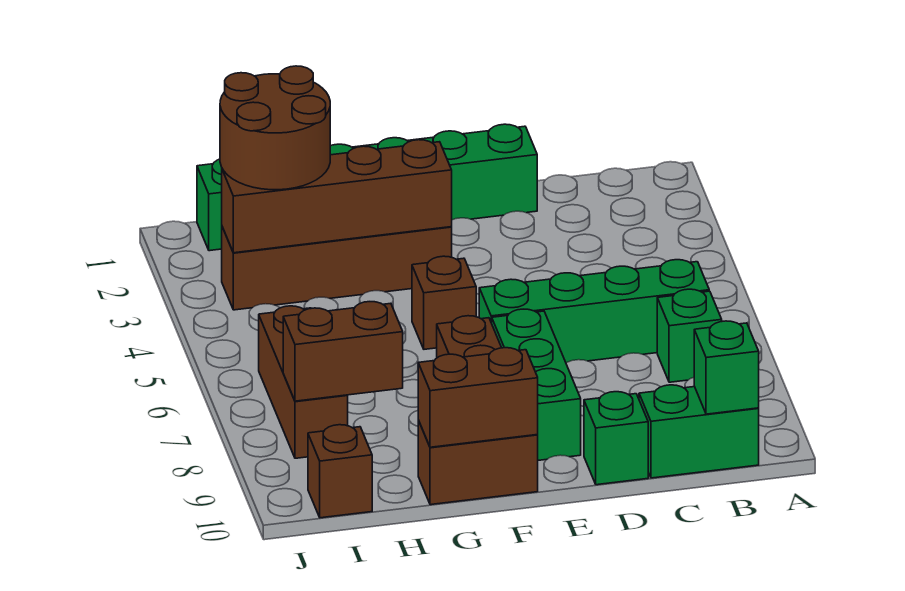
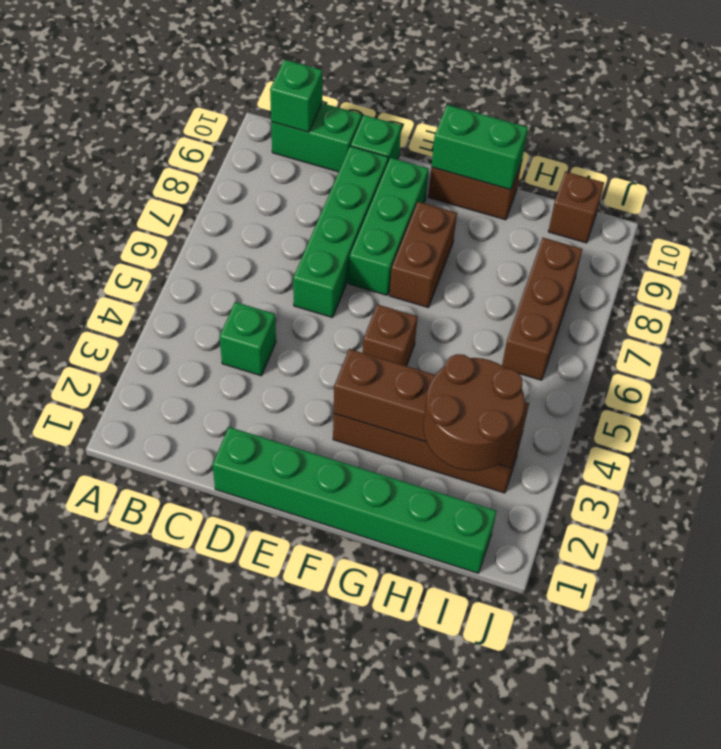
green 1x4 brick [479,260,709,363] -> green 1x4 brick turned to [293,146,388,318]
green 1x1 brick [657,289,722,382] -> green 1x1 brick moved to [220,302,276,376]
brown 1x2 brick [418,348,538,447] -> green 1x2 brick [431,105,528,190]
brown 1x2 brick [283,302,403,401] -> none

